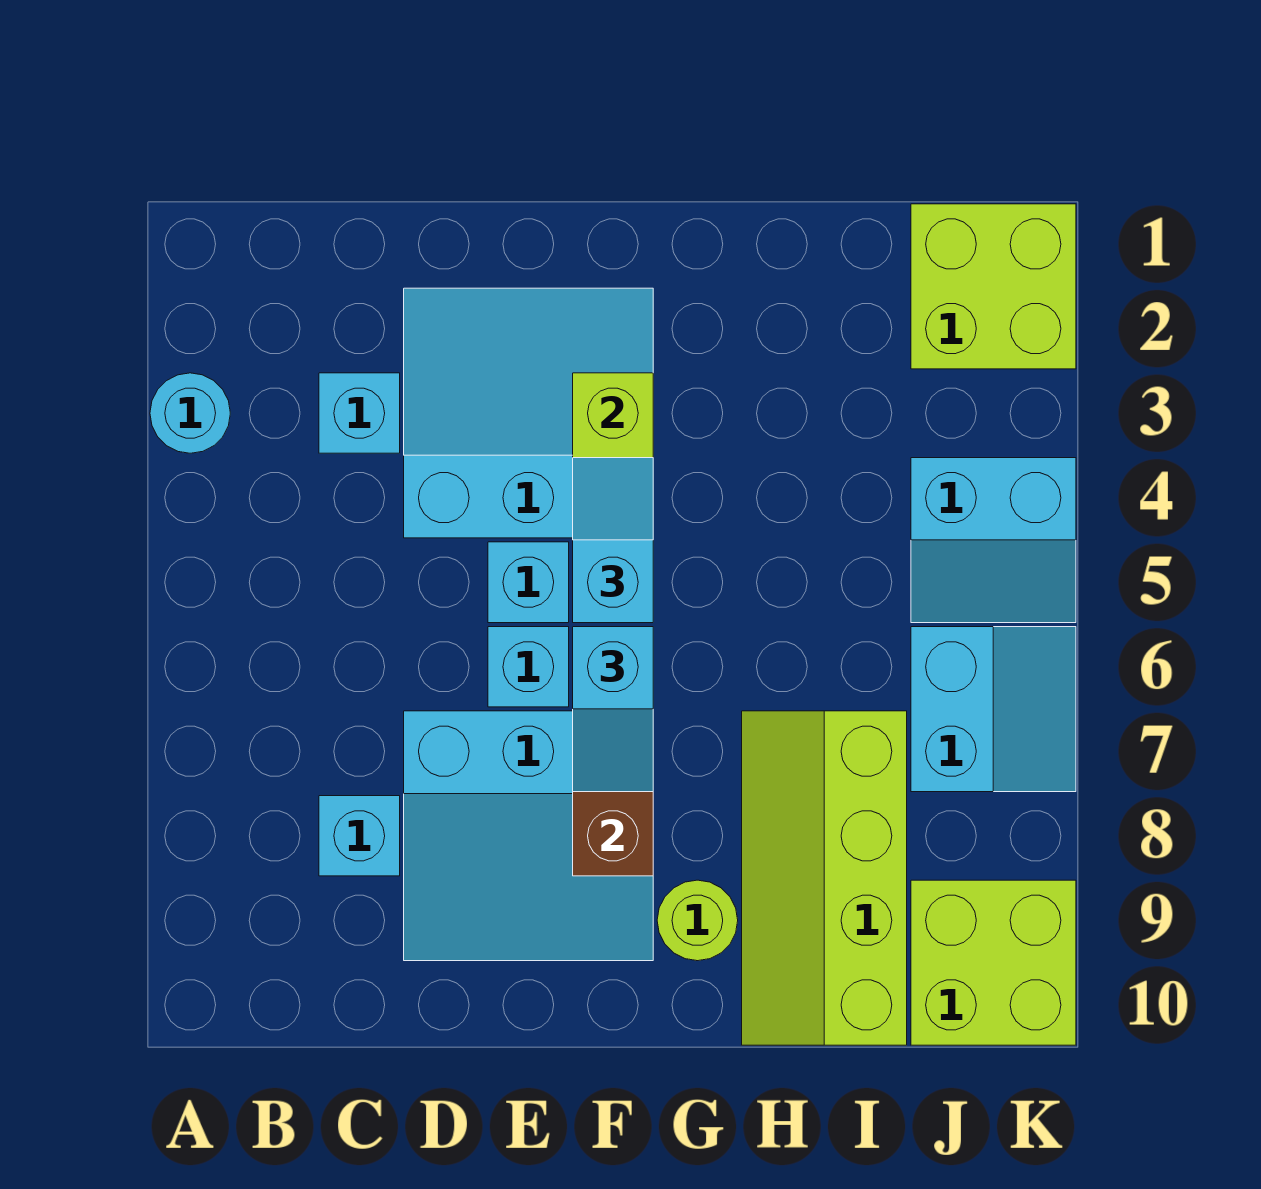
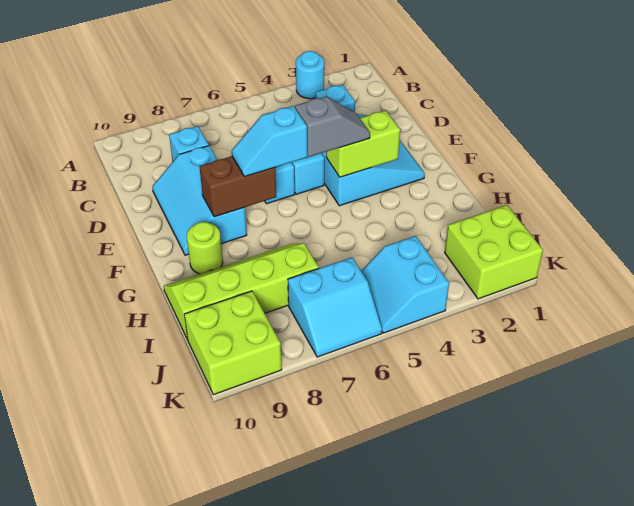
cyan 3x3 slope [404,711,653,961] -> cyan 2x3 slope [152,146,247,255]
cyan 1x2 slope [573,458,653,623] -> grey 1x2 slope [295,97,370,157]

